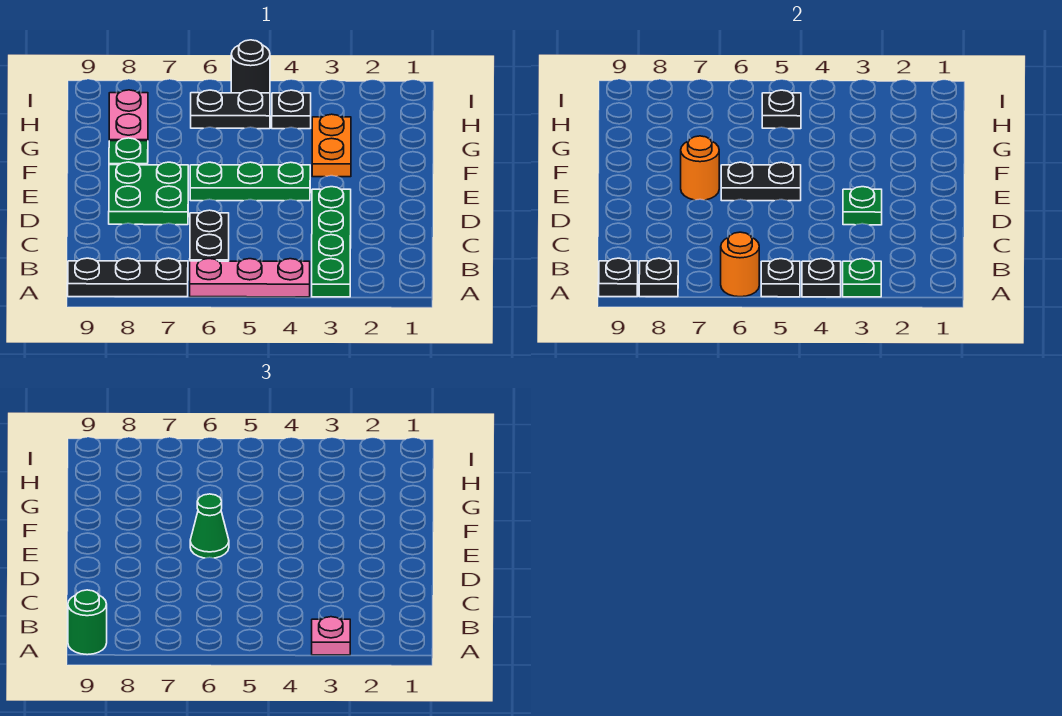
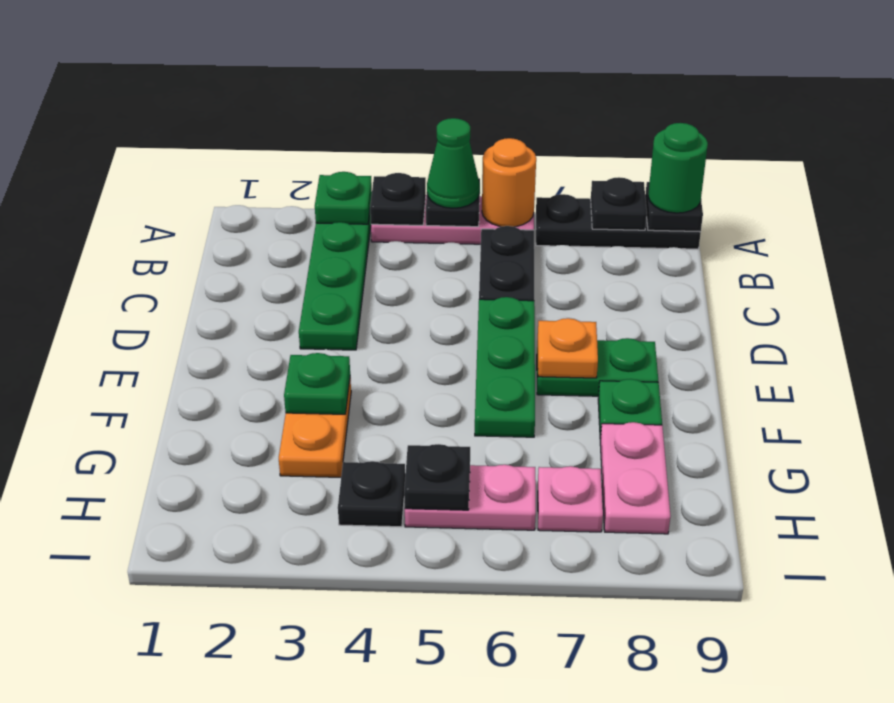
pink 1x1 plate [312,617,350,655] -> pink 1x1 plate moved to [538,466,603,532]
green 1x1 plate [843,187,882,225] -> green 1x1 plate moved to [284,353,350,414]
green 2x2 plate [109,162,188,225] -> green 1x2 plate [537,338,658,396]
green 1x3 plate [190,162,310,201] -> green 1x3 plate turned to [475,297,535,437]
black 1x2 plate [721,162,801,201] -> none
green 1x1 cone [190,494,229,558] -> green 1x1 cone moved to [427,118,480,208]
orange 1x1 round brick [681,136,719,200] -> orange 1x1 plate [538,318,598,378]
black 1x2 plate [191,90,270,129] -> pink 1x2 plate [405,465,536,530]
black 1x1 round brick [231,40,270,93] -> none

